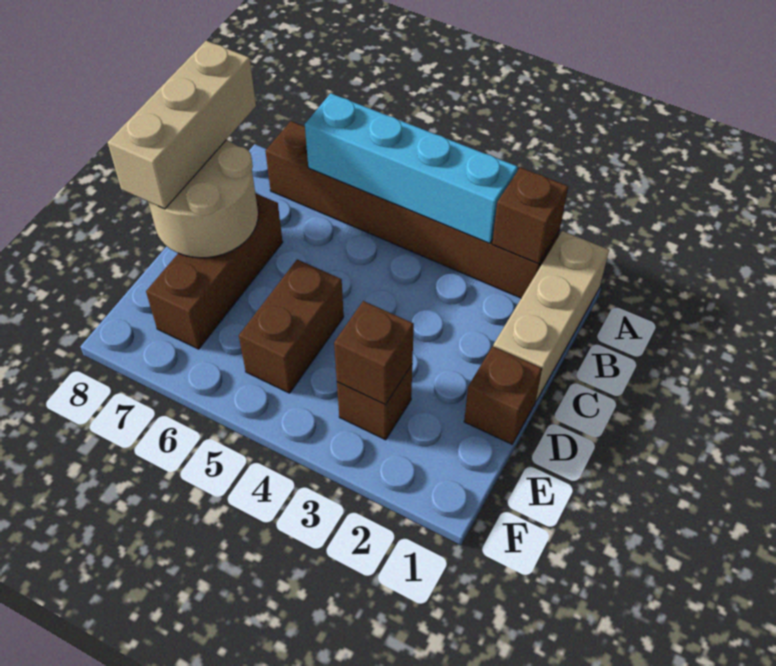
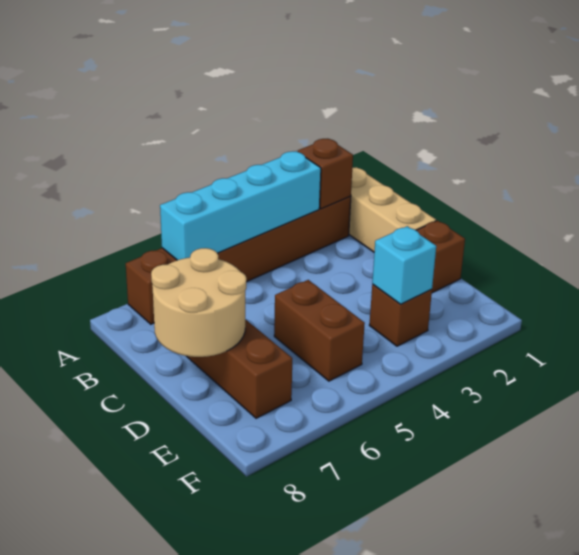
tan 1x3 brick [108,41,256,209] -> none
brown 1x1 brick [334,301,414,405] -> cyan 1x1 brick [372,226,436,304]

